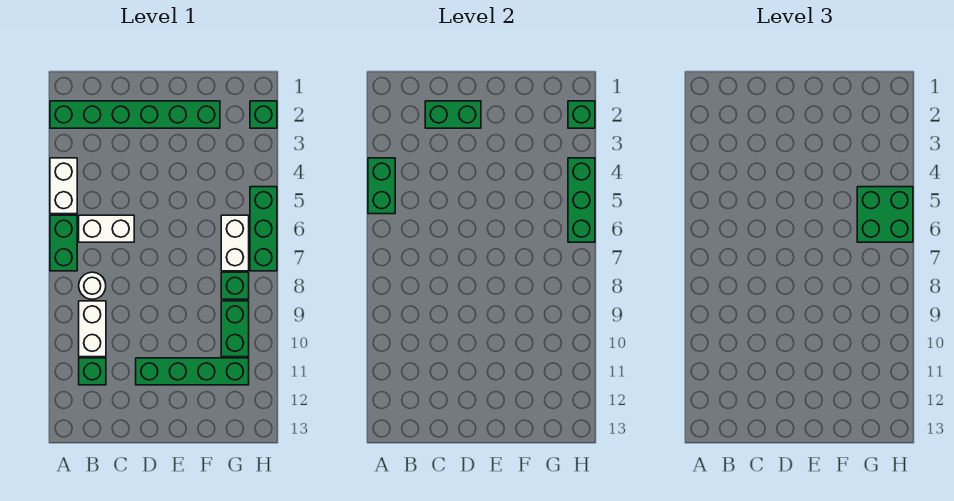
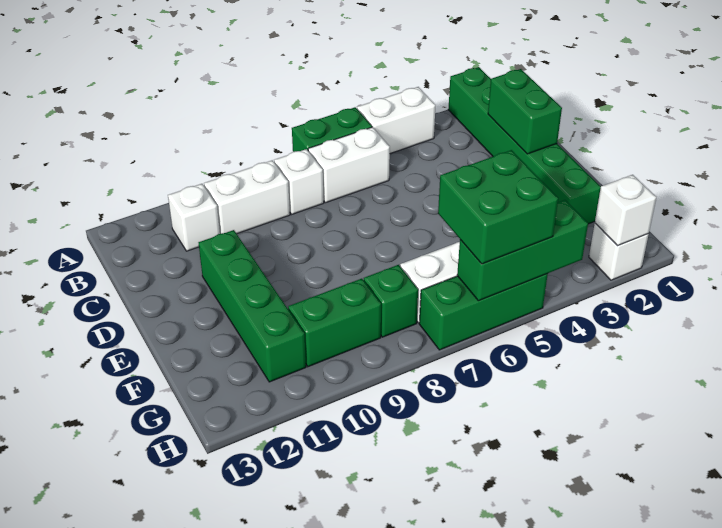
green 1x2 brick [368,158,395,214] -> none
white 1x2 brick [79,215,134,242] -> white 1x2 brick turned to [308,127,390,203]
white 1x1 round brick [79,272,106,299] -> white 1x1 brick [274,149,324,214]
green 1x1 brick [79,358,106,385] -> white 1x1 brick [168,184,220,251]
green 1x1 brick [250,101,277,128] -> white 1x1 brick [589,223,649,280]
green 1x1 brick [568,101,595,128] -> white 1x1 brick [595,175,656,246]

